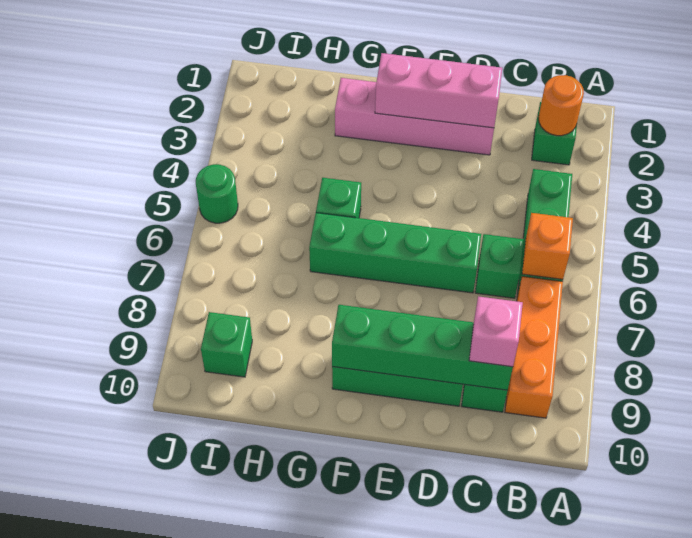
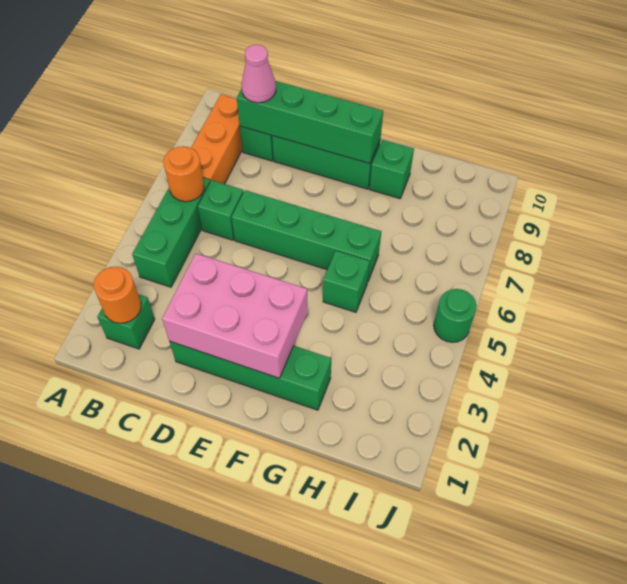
orange 1x1 brick [522,213,573,279] -> orange 1x1 round brick [164,146,204,202]
pink 1x1 brick [469,296,523,367] -> pink 1x1 cone [241,45,276,103]
pink 1x4 brick [335,78,494,155] -> green 1x4 brick [169,341,331,410]
pink 1x3 brick [375,53,502,128] -> pink 2x3 brick [162,254,308,378]
green 1x1 brick [201,312,252,377] -> green 1x1 brick moved to [369,140,414,199]

